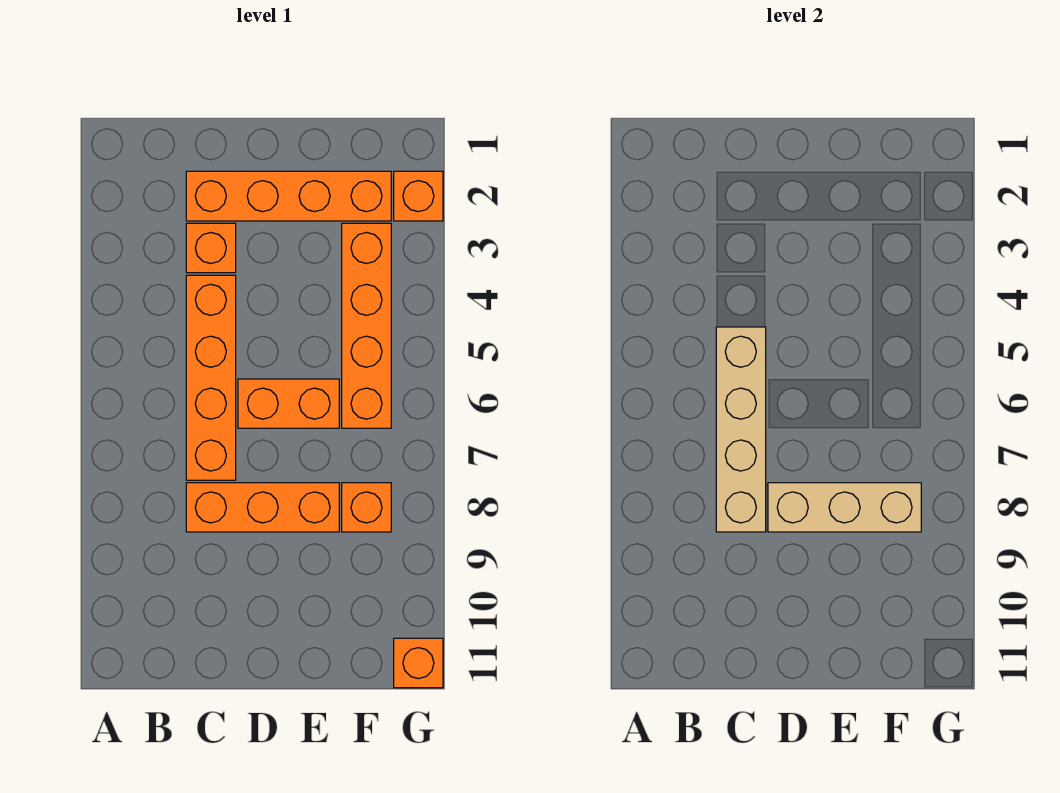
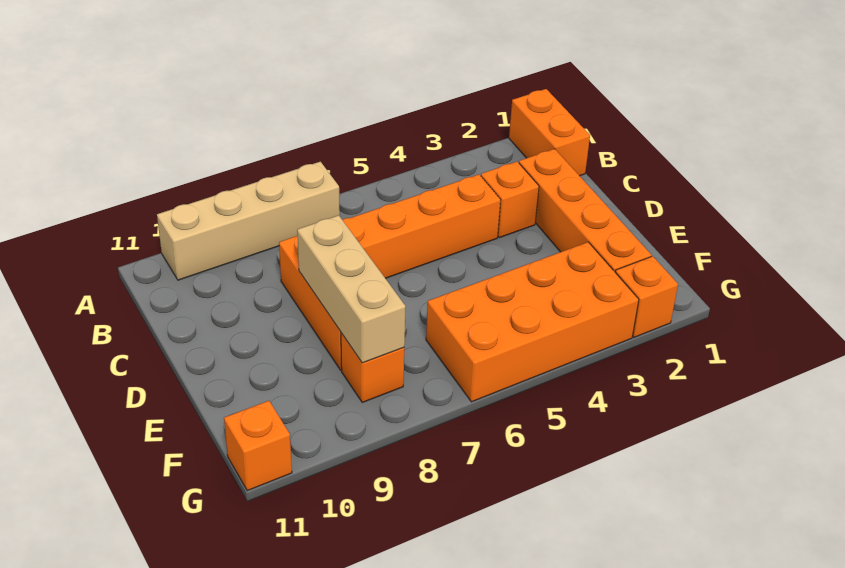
tan 1x4 brick [716,327,766,532] -> tan 1x4 brick moved to [157,162,340,280]
orange 1x2 brick [238,379,339,428] -> orange 1x2 brick moved to [509,89,590,176]
orange 1x4 brick [342,223,391,428] -> orange 2x4 brick [426,242,639,402]

